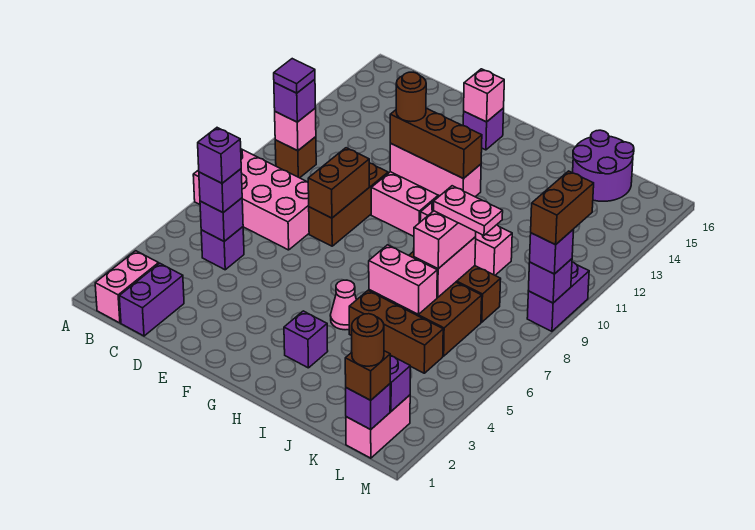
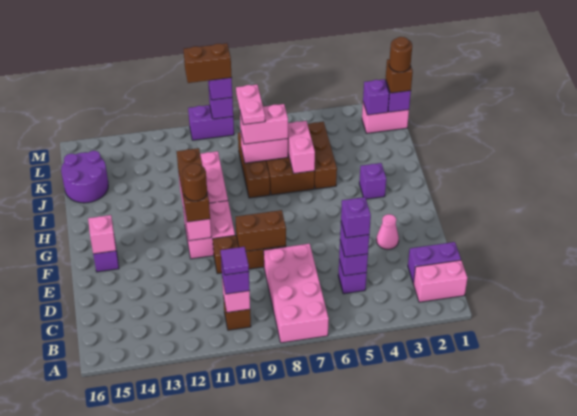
pink 1x1 cone [330,280,356,330] -> pink 1x1 cone moved to [376,214,399,249]

